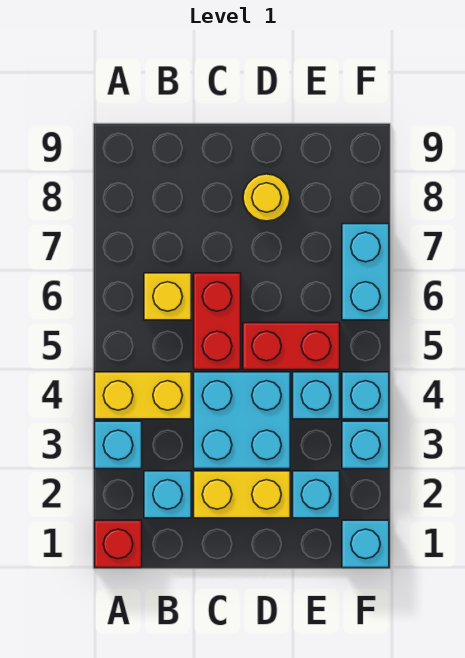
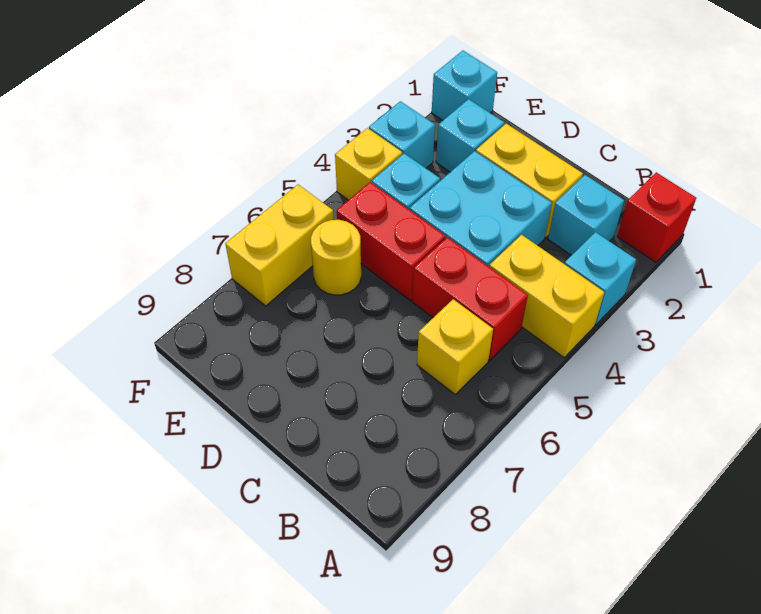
red 1x2 brick [194,273,241,370] -> red 1x2 brick turned to [413,237,528,360]
yellow 1x1 round brick [243,174,290,221] -> yellow 1x1 round brick moved to [311,220,361,295]
cyan 1x1 brick [342,372,389,419] -> yellow 1x1 brick [335,128,402,200]
cyan 1x2 brick [342,224,389,320] -> yellow 1x2 brick [225,185,334,306]

